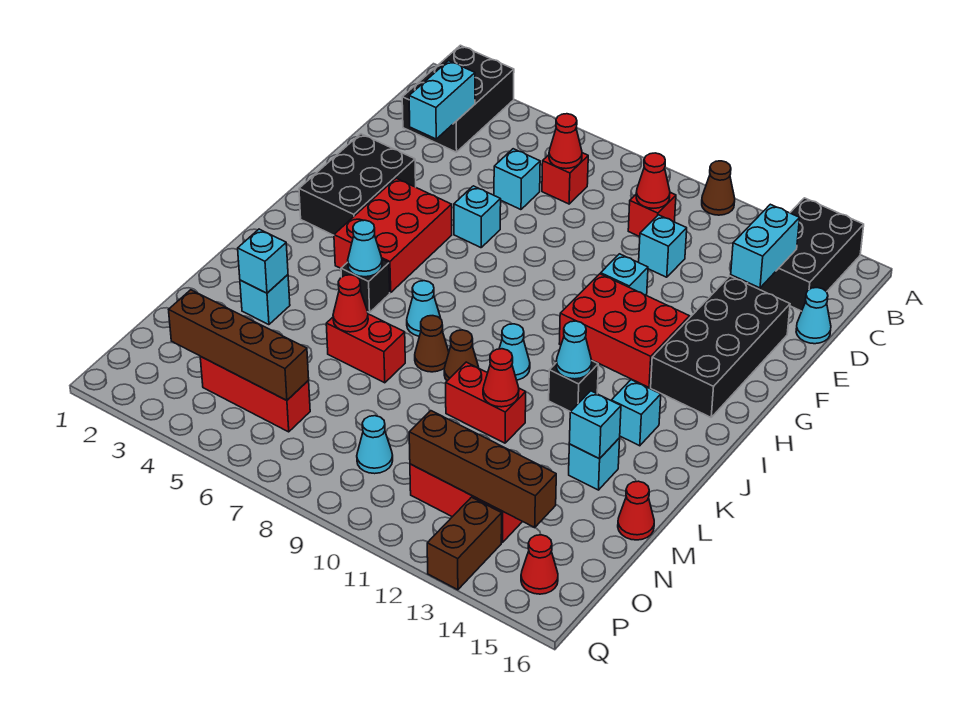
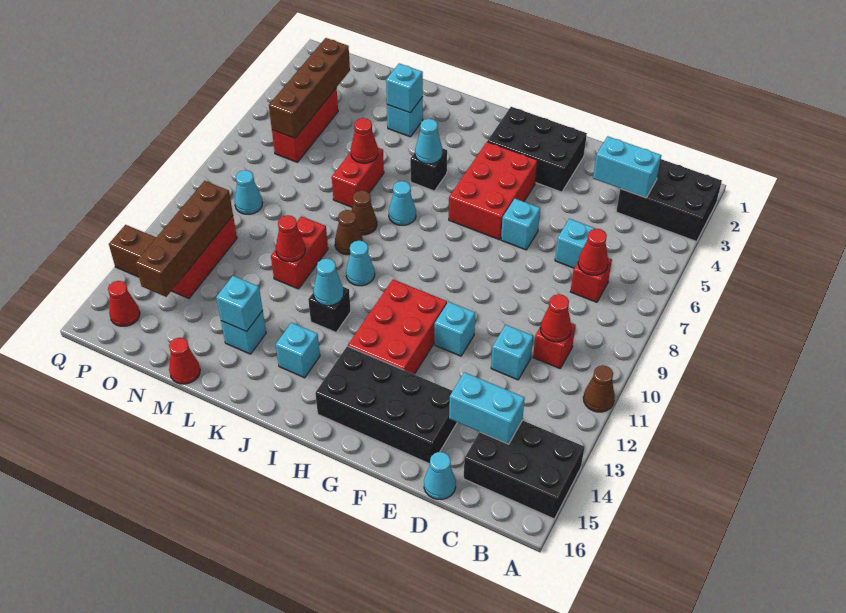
red 2x3 brick [334,178,452,293] -> red 2x3 brick turned to [449,142,538,240]

